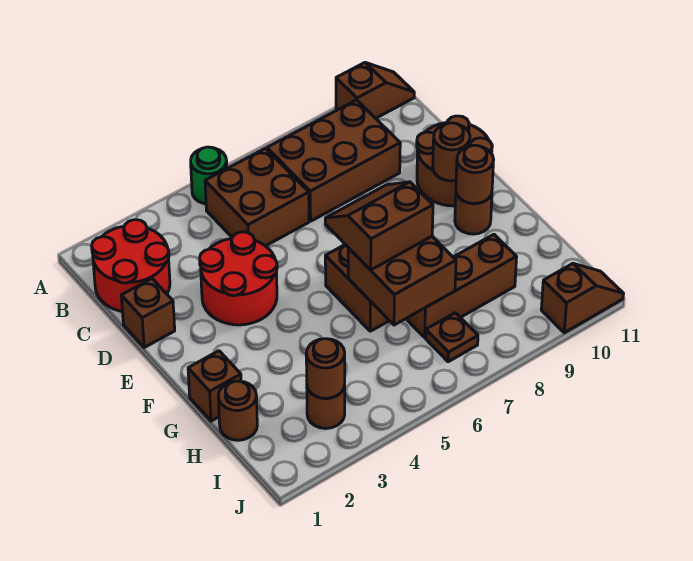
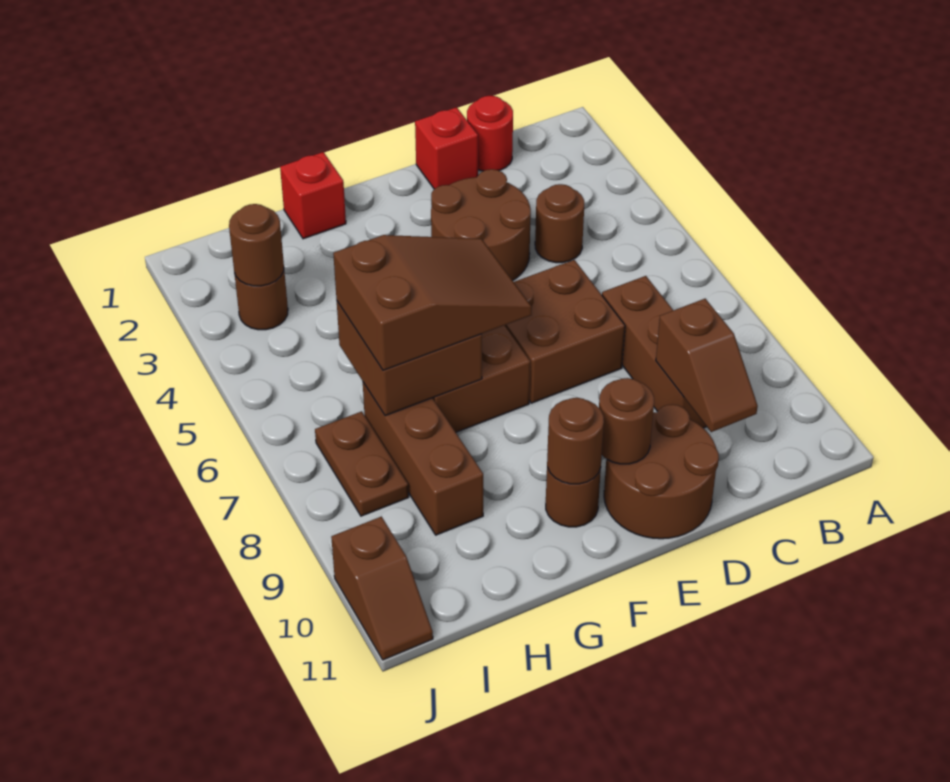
green 1x1 round brick [191,147,227,204] -> none
brown 1x2 slope [336,63,414,118] -> brown 1x2 slope moved to [656,299,758,432]
red 2x2 round brick [92,220,170,311] -> red 1x1 round brick [467,96,513,171]
brown 2x2 brick [205,148,309,246] -> brown 2x2 brick moved to [505,260,625,403]
brown 2x3 brick [267,100,400,221] -> brown 1x3 brick [602,276,707,428]
brown 1x1 brick [121,279,175,347] -> red 1x1 brick [415,107,478,189]
red 2x2 round brick [200,232,277,325] -> brown 2x2 round brick [431,169,531,281]
brown 2x2 slope [325,182,433,270] -> brown 2x3 slope [333,235,532,370]
brown 1x1 brick [188,351,241,421] -> red 1x1 brick [280,152,346,239]
brown 1x1 round brick [218,381,257,440] -> brown 1x1 round brick moved to [535,184,584,263]
brown 1x1 plate [426,313,478,362] -> brown 1x2 plate [315,411,409,516]

